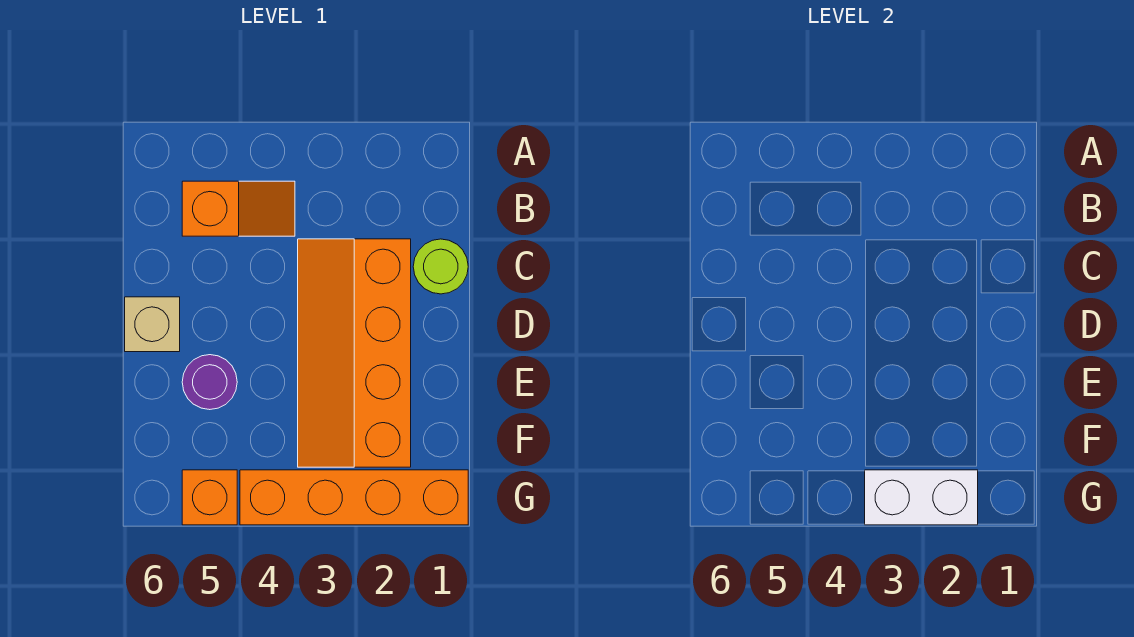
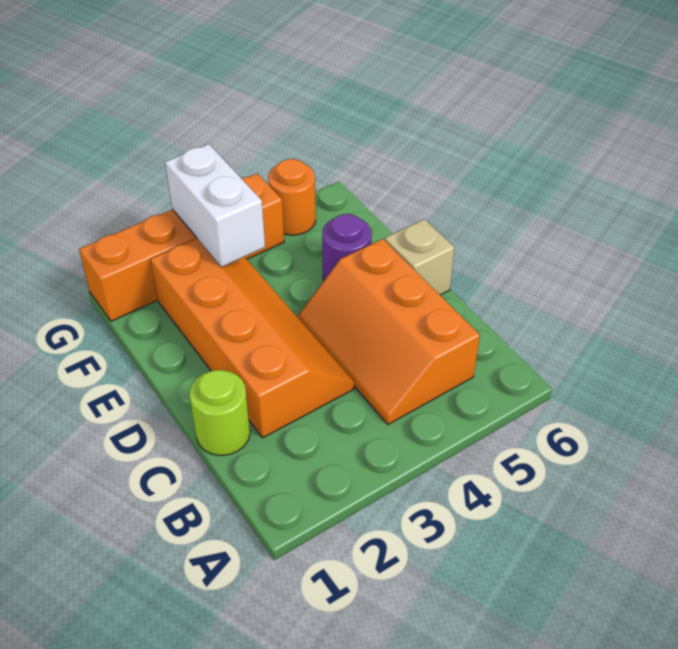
orange 1x2 slope [182,181,295,236] -> orange 2x3 slope [298,239,480,424]
white 1x2 brick [865,470,978,525] -> white 1x2 brick turned to [165,144,265,267]
orange 1x1 brick [182,470,237,525] -> orange 1x1 round brick [268,159,316,235]

